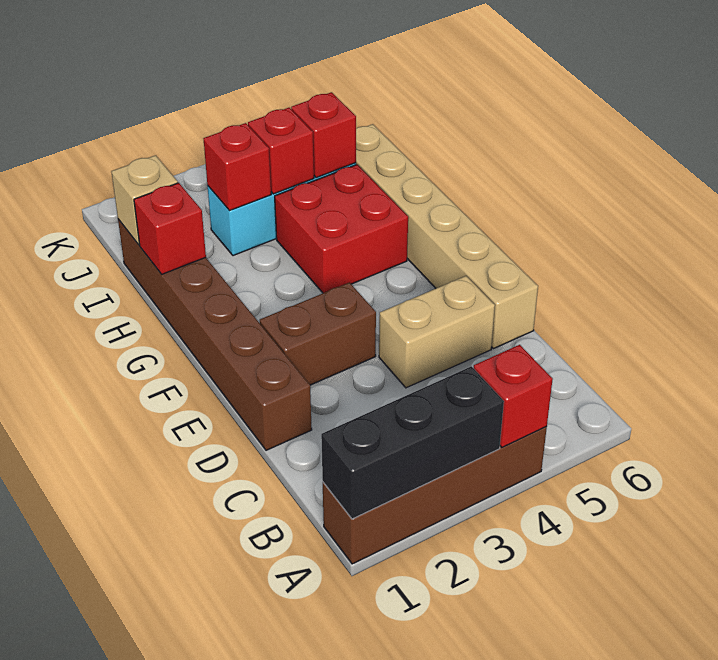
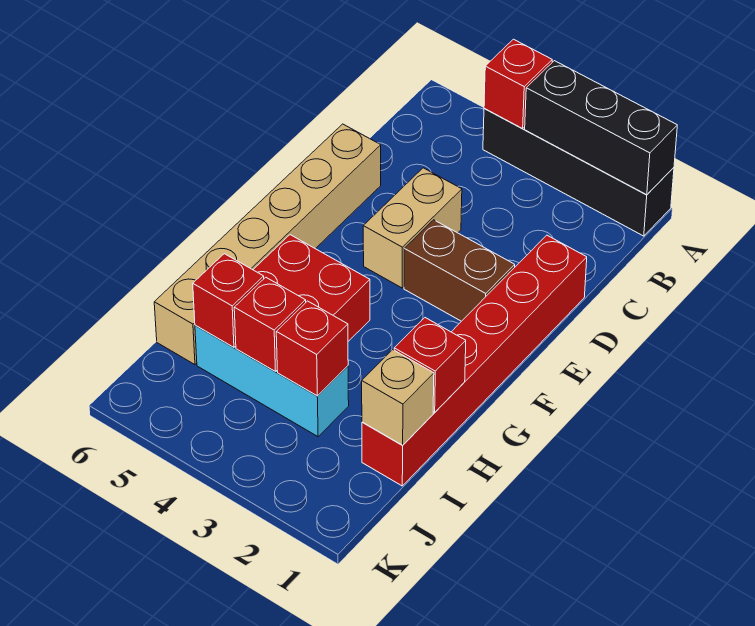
brown 1x4 brick [323,427,547,564] -> black 1x4 brick [483,109,674,236]
brown 1x6 brick [118,219,312,450] -> red 1x6 brick [362,235,587,486]
tan 1x2 brick [379,276,495,388] -> tan 1x2 brick turned to [363,168,462,288]

